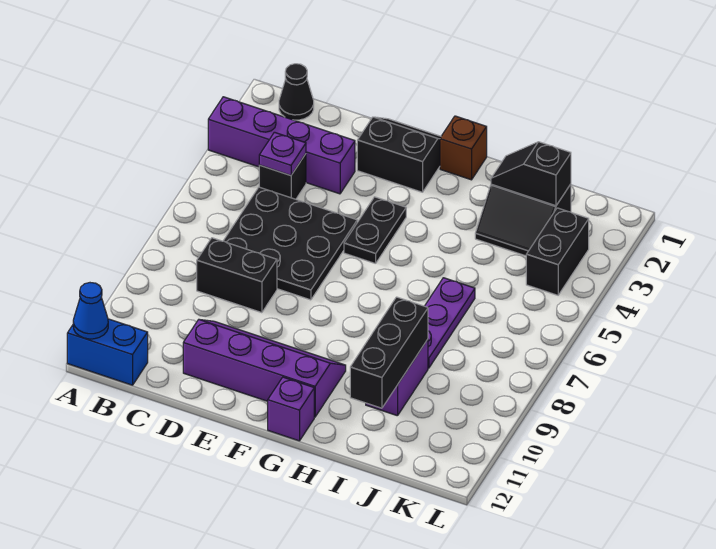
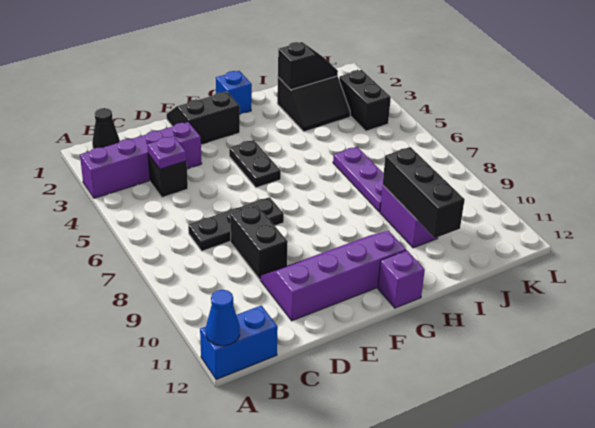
black 3x3 plate [223,187,357,300] -> black 1x3 plate [188,197,284,251]
black 1x2 brick [197,238,277,313] -> black 1x2 brick turned to [230,205,288,279]
brown 1x1 brick [440,116,487,180] -> blue 1x1 brick [216,71,252,114]
black 1x2 slope [491,142,571,206] -> black 1x2 slope turned to [278,42,338,90]

